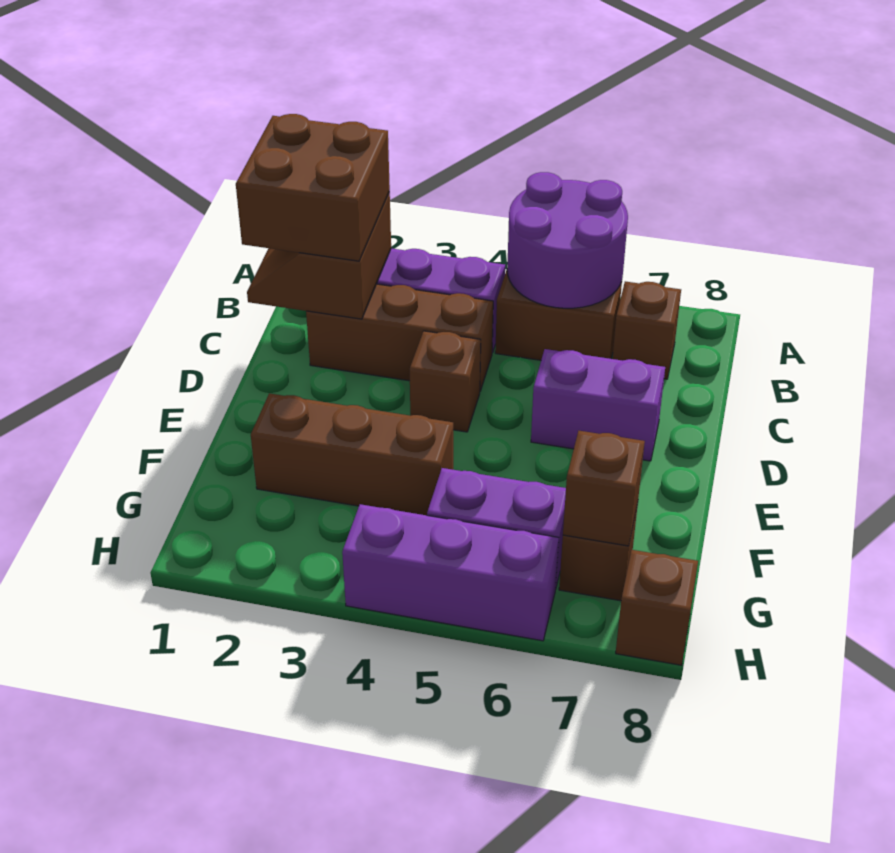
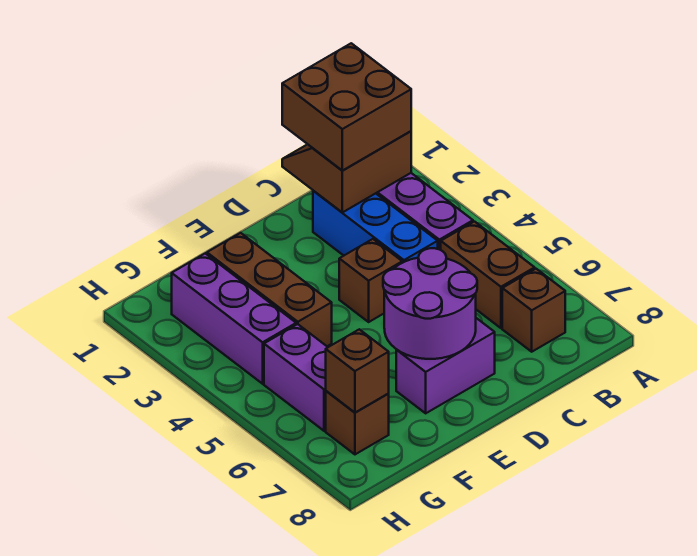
purple 2x2 round brick [507,172,628,308] -> purple 2x2 round brick moved to [383,248,477,359]
brown 1x3 brick [306,284,493,391] -> blue 1x3 brick [313,191,438,263]
purple 1x2 brick [531,349,665,461] -> purple 1x2 brick turned to [396,318,495,413]
purple 1x3 brick [342,504,559,641] -> purple 1x3 brick moved to [172,253,296,384]
brown 1x1 brick [616,550,698,665] -> none

